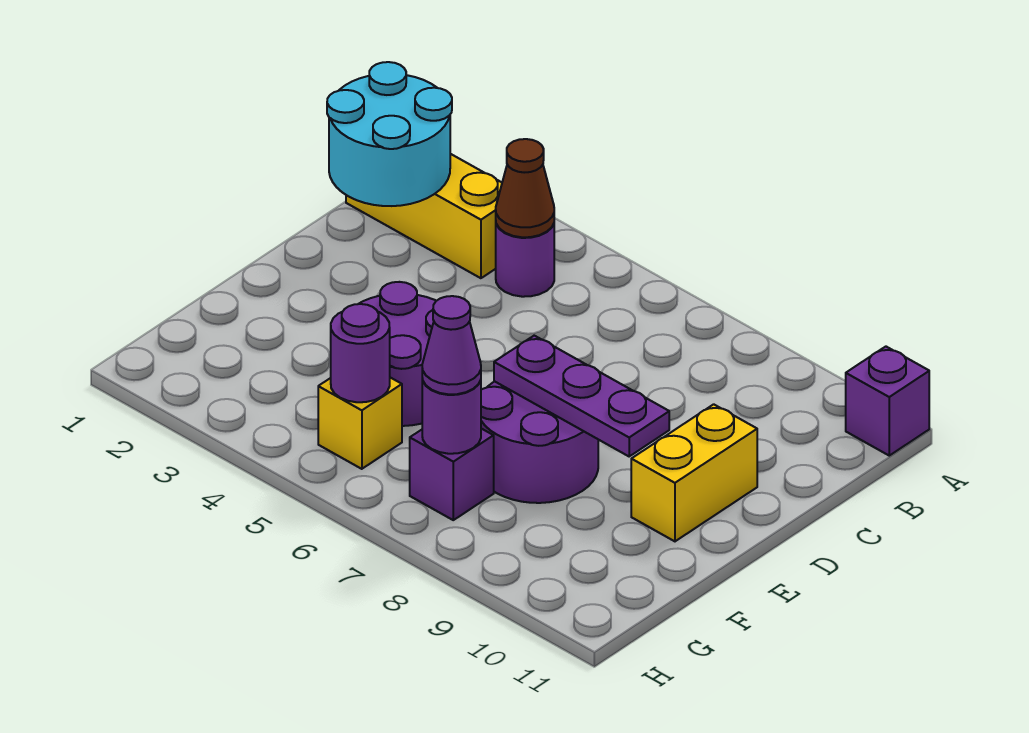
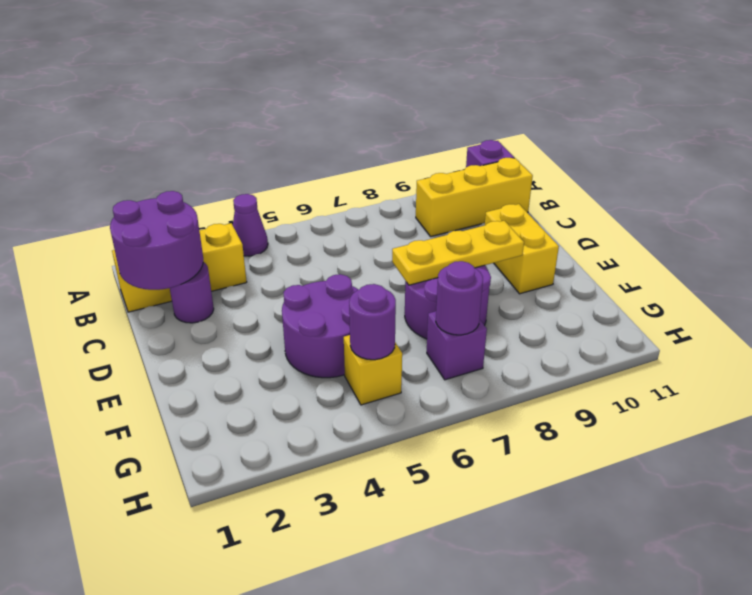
cyan 2x2 round brick [327,62,452,206] -> purple 2x2 round brick [110,191,203,290]
purple 1x1 round brick [496,224,554,297] -> purple 1x1 round brick moved to [170,262,214,323]
brown 1x1 cone [496,139,554,237] -> none
none -> yellow 1x3 brick [416,158,533,236]
purple 1x3 plate [494,336,669,456] -> yellow 1x3 plate [392,221,524,285]
purple 1x1 cone [422,296,481,394] -> purple 1x1 cone moved to [233,194,268,256]

